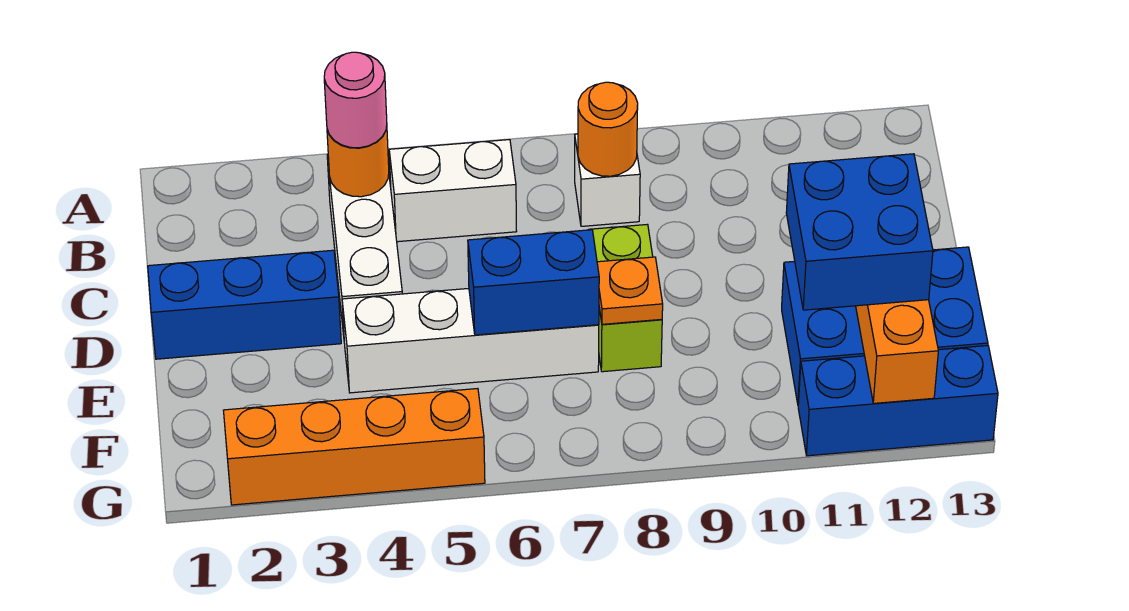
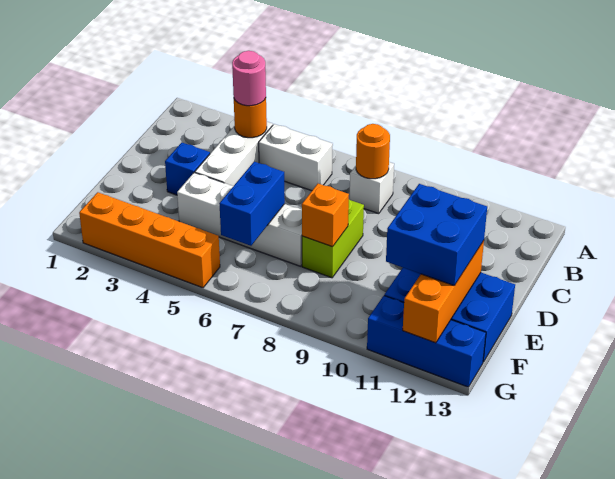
blue 1x3 brick [148,250,341,359] -> blue 1x1 brick [165,143,210,195]
blue 1x2 brick [468,230,599,335] -> blue 1x2 brick turned to [219,162,285,246]
orange 1x1 plate [597,257,663,324] -> orange 1x1 brick [302,184,349,247]

